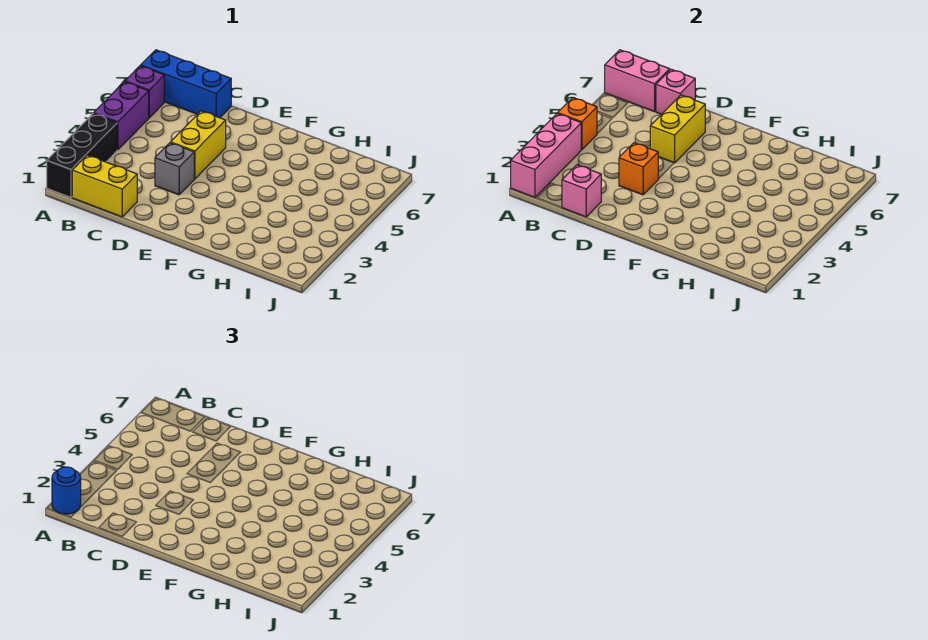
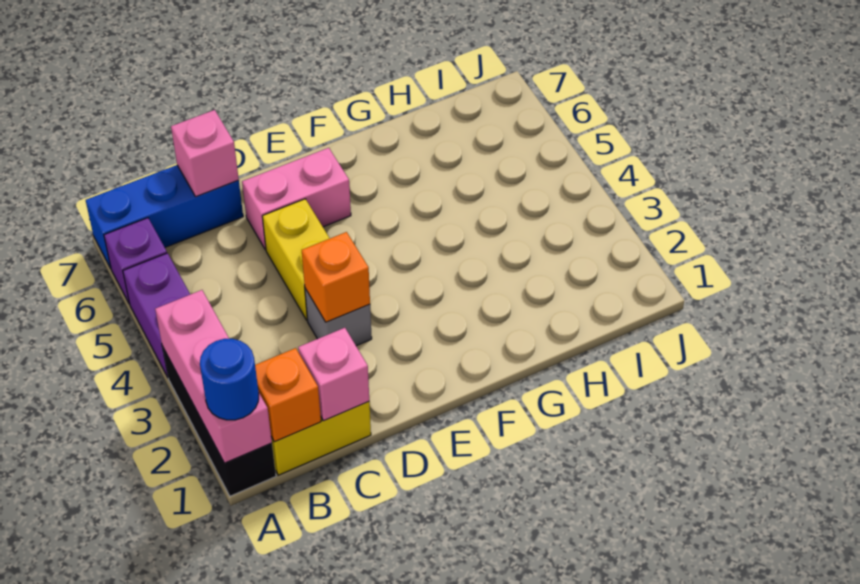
orange 1x1 brick [558,98,597,150] -> orange 1x1 brick moved to [255,348,321,442]
pink 1x2 brick [605,50,670,112] -> pink 1x2 brick moved to [242,148,351,250]
yellow 1x2 brick [650,95,705,163] -> none

